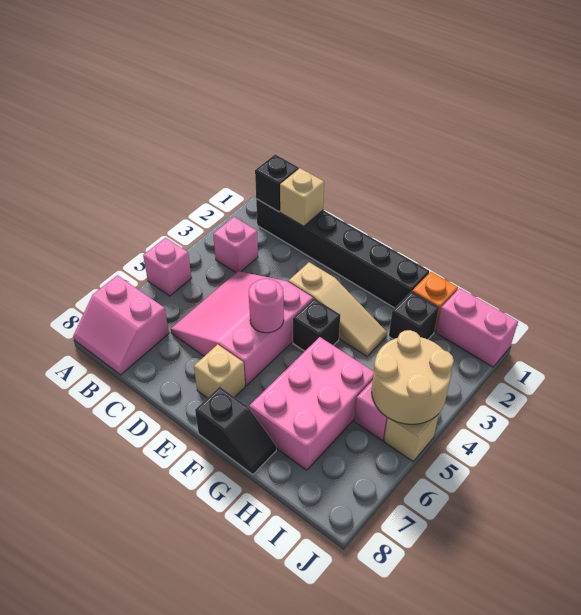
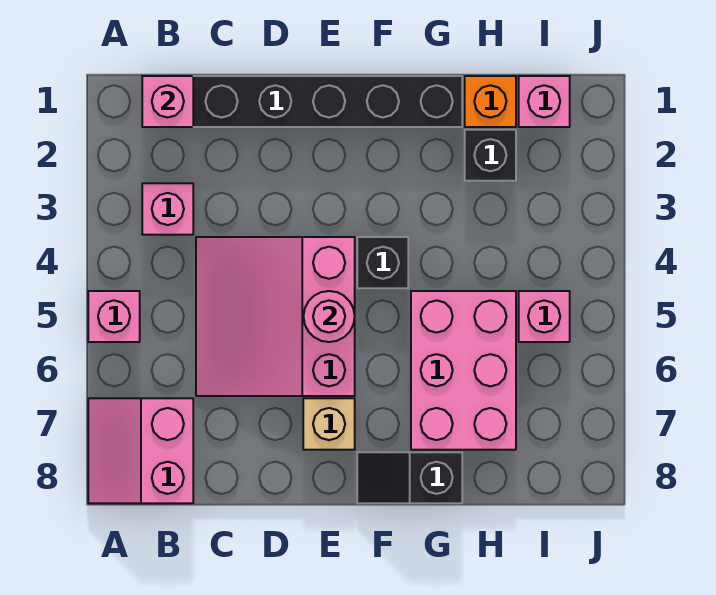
pink 2x2 slope [73,275,169,375] -> pink 2x2 slope turned to [88,398,193,503]
black 1x1 brick [255,155,299,212] -> pink 1x1 brick [142,76,193,127]
tan 1x1 brick [280,168,324,226] -> none
tan 1x3 slope [289,262,387,356] -> none
black 1x2 slope [195,387,276,475] -> black 1x2 slope turned to [357,452,462,503]
pink 1x2 brick [436,288,518,367] -> pink 1x1 brick [519,76,570,127]
tan 2x2 round brick [372,330,454,424] -> none
tan 1x1 brick [384,414,439,461] -> none

